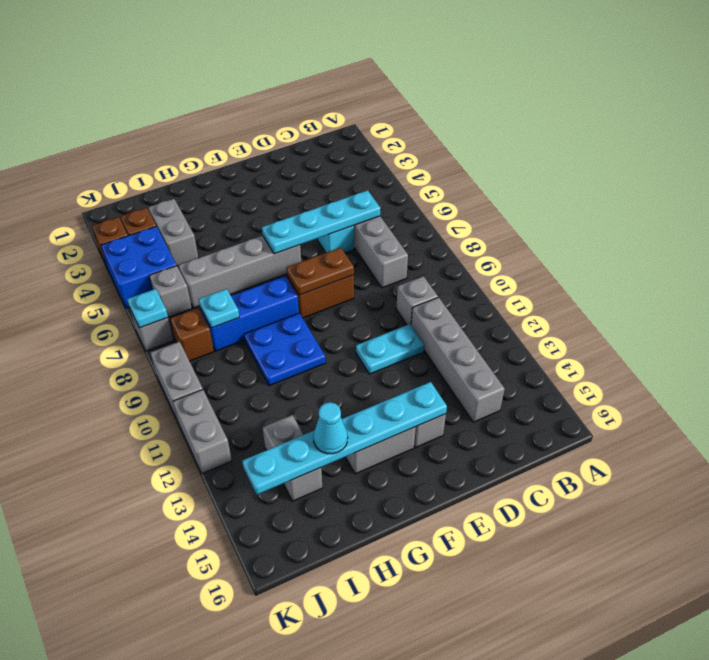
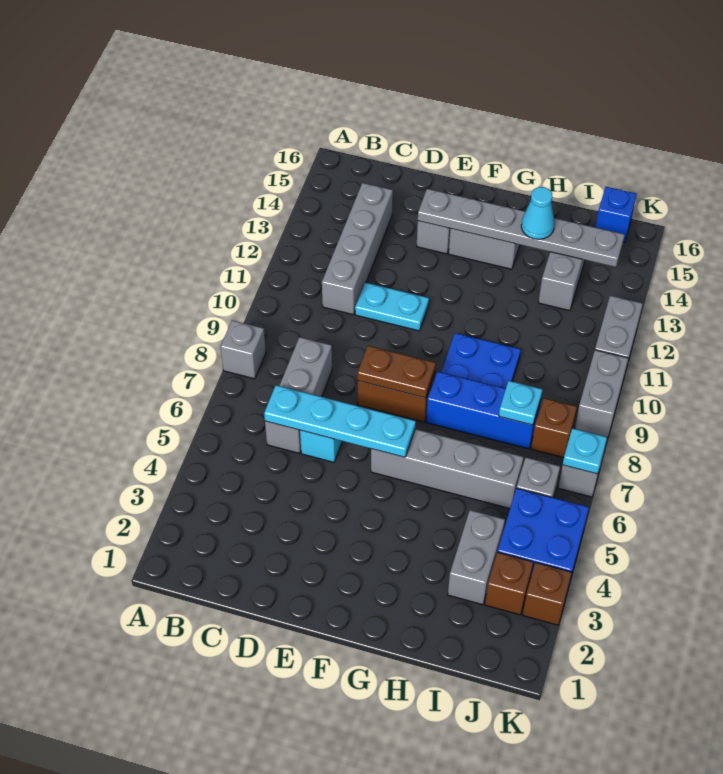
grey 1x1 brick [396,276,438,325] -> grey 1x1 brick moved to [220,320,266,379]
cyan 1x6 plate [242,382,447,495] -> grey 1x6 plate [418,189,625,267]
none -> blue 1x1 brick [595,187,637,242]

